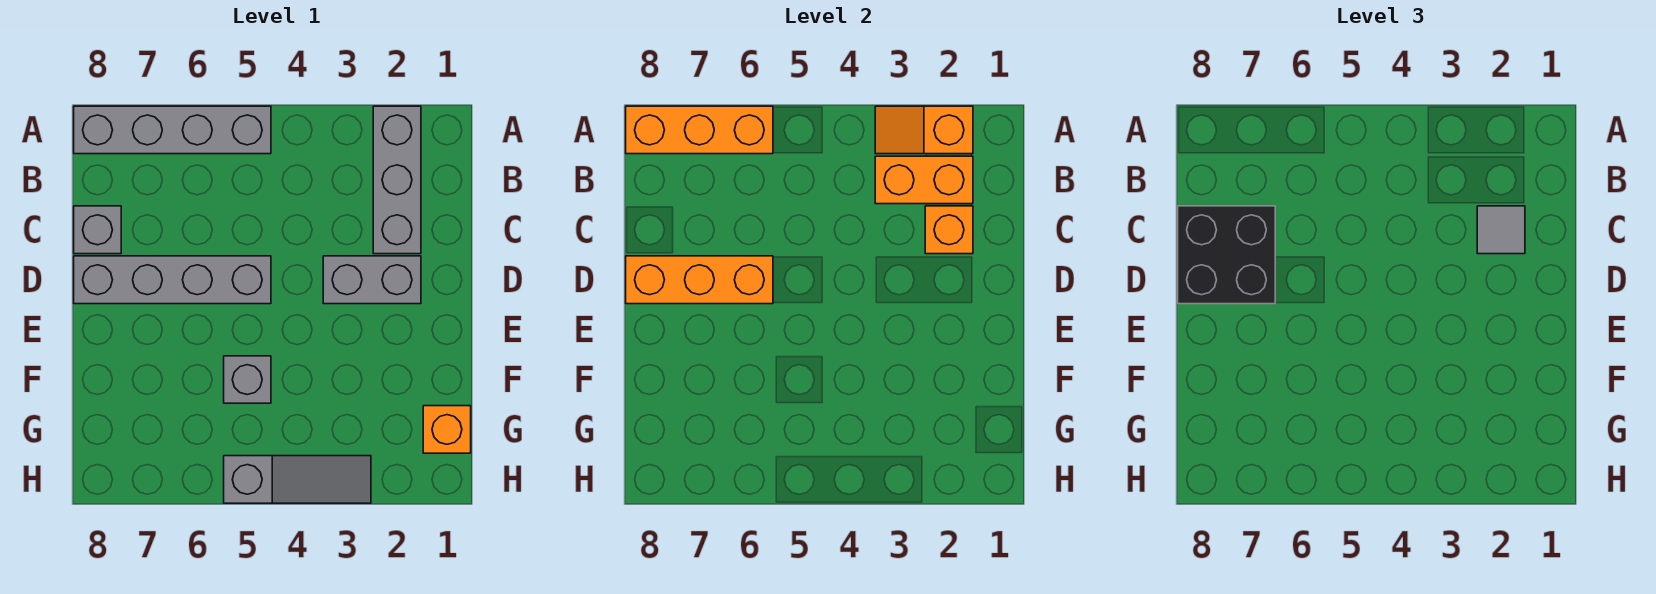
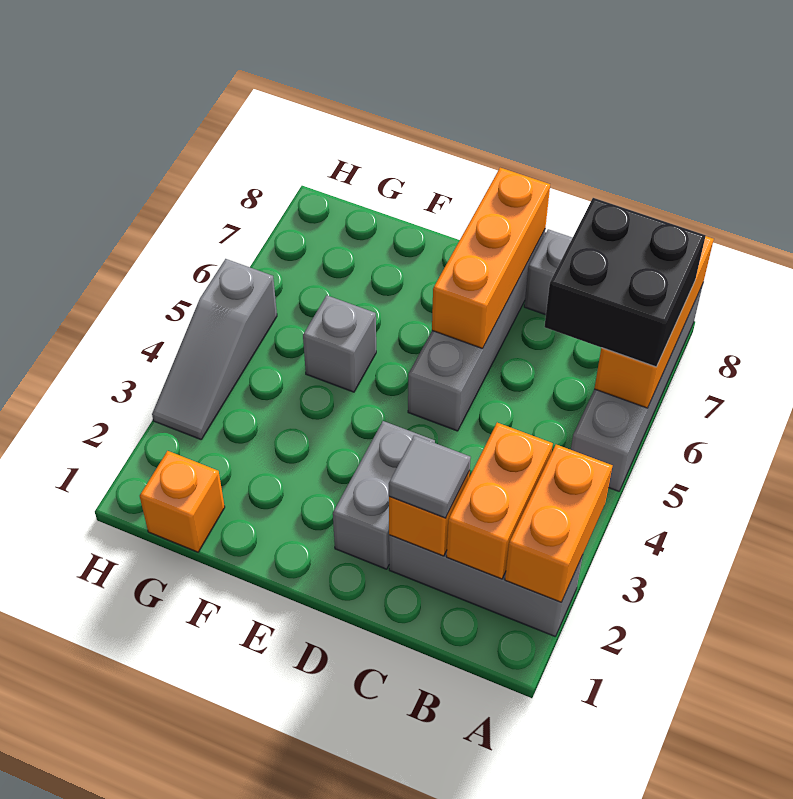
orange 1x2 slope [875,106,973,154] -> orange 1x2 brick [505,445,613,602]
black 2x2 brick [1178,206,1275,304] -> black 2x2 brick moved to [544,198,706,367]

